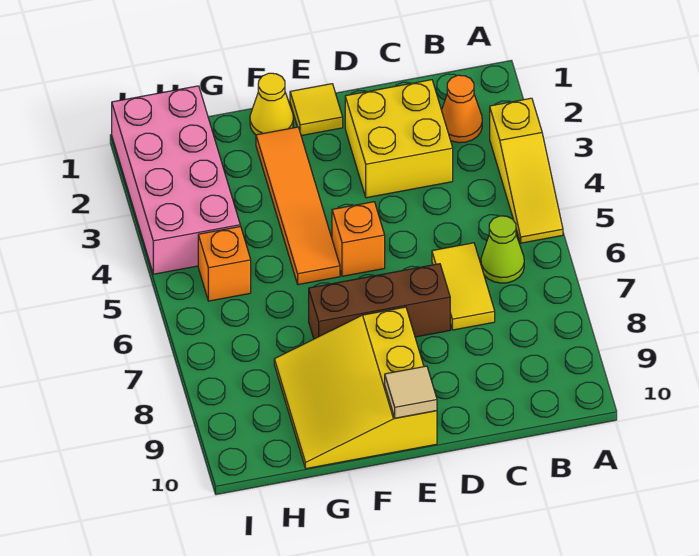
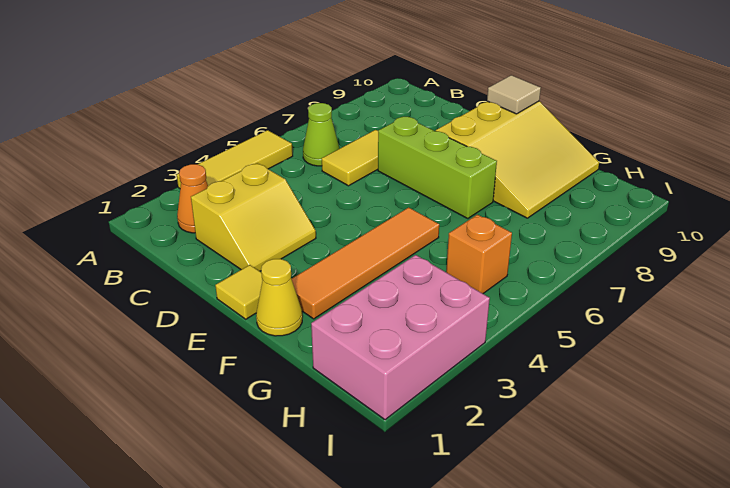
yellow 1x3 slope [490,98,563,243] -> yellow 1x3 tile [177,130,293,188]
yellow 2x2 brick [345,80,453,198] -> yellow 2x2 slope [191,163,316,271]
brown 1x3 brick [309,264,450,339] -> lime 1x3 brick [378,117,497,218]
orange 1x1 brick [332,202,385,276] -> none
pink 2x4 brick [112,86,240,274] -> pink 2x3 brick [311,255,490,420]

